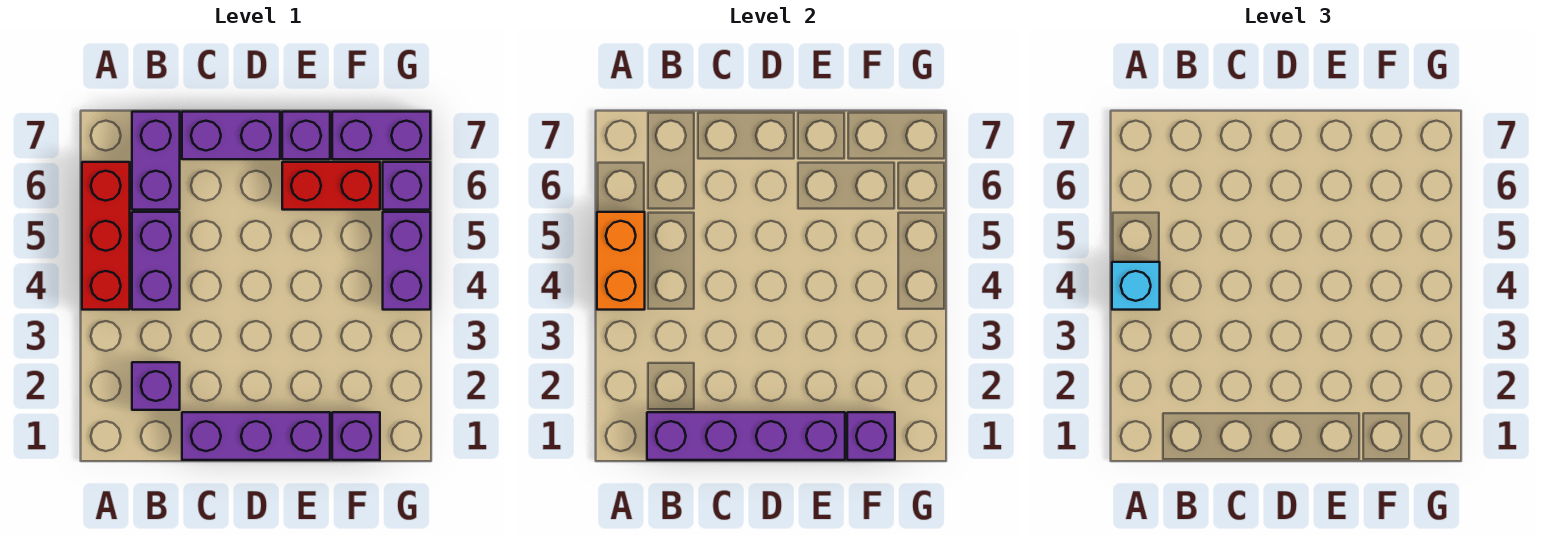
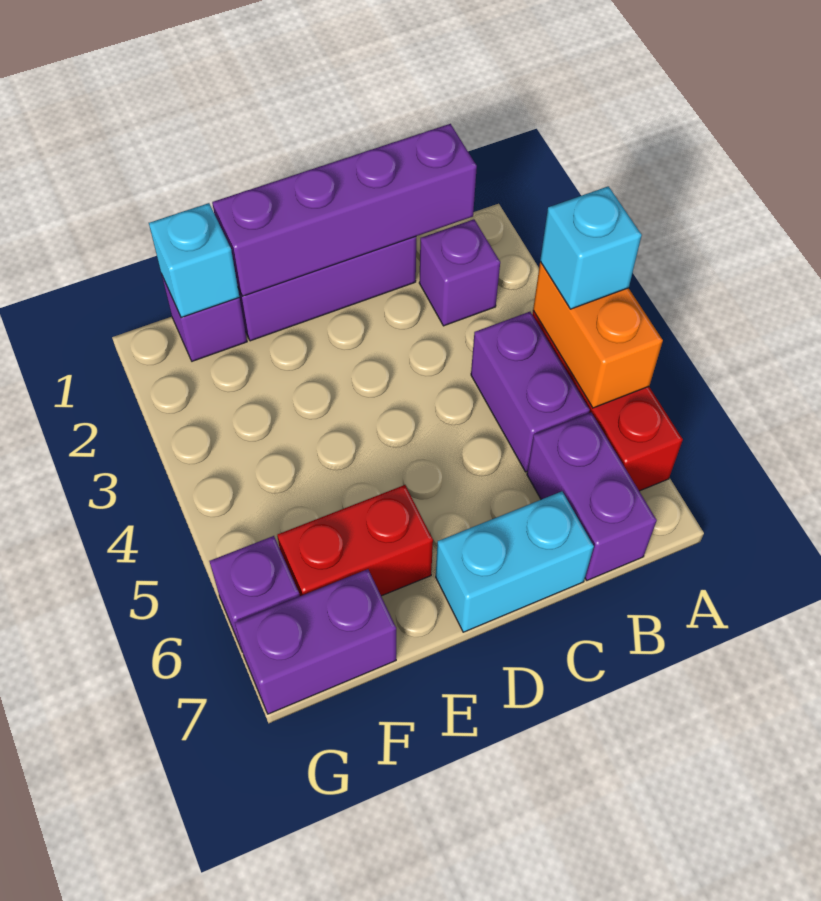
purple 1x2 brick [182,112,280,159] -> cyan 1x2 brick [436,491,594,632]
purple 1x1 brick [282,112,330,159] -> none
purple 1x1 brick [847,412,895,460] -> cyan 1x1 brick [149,203,239,318]
purple 1x2 brick [383,212,430,310] -> none

